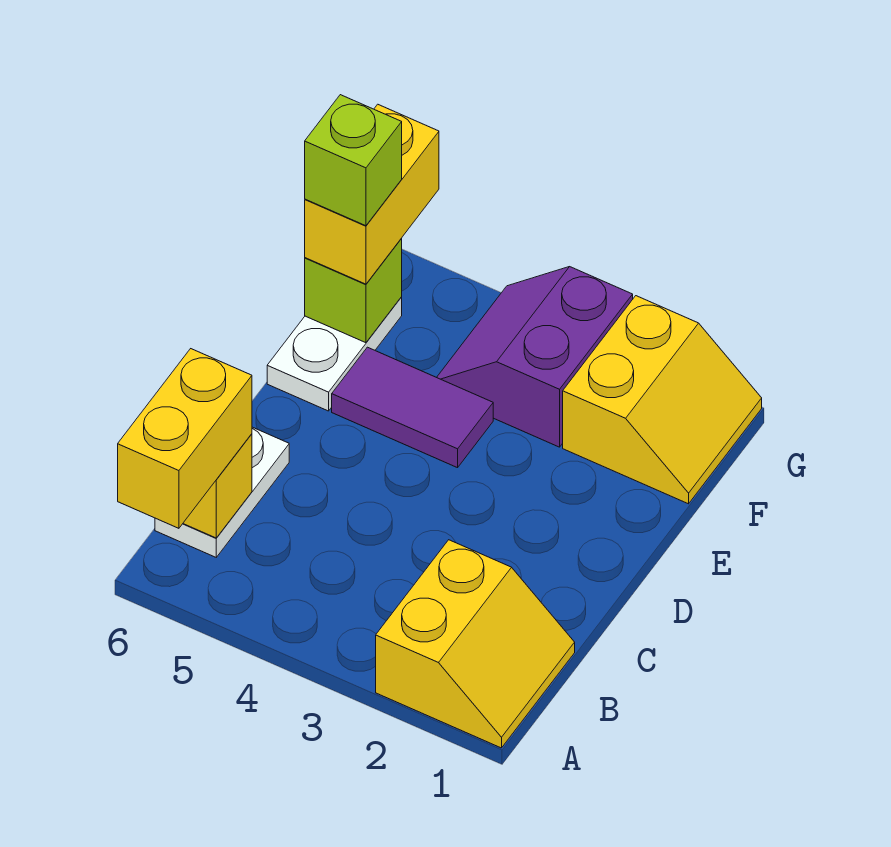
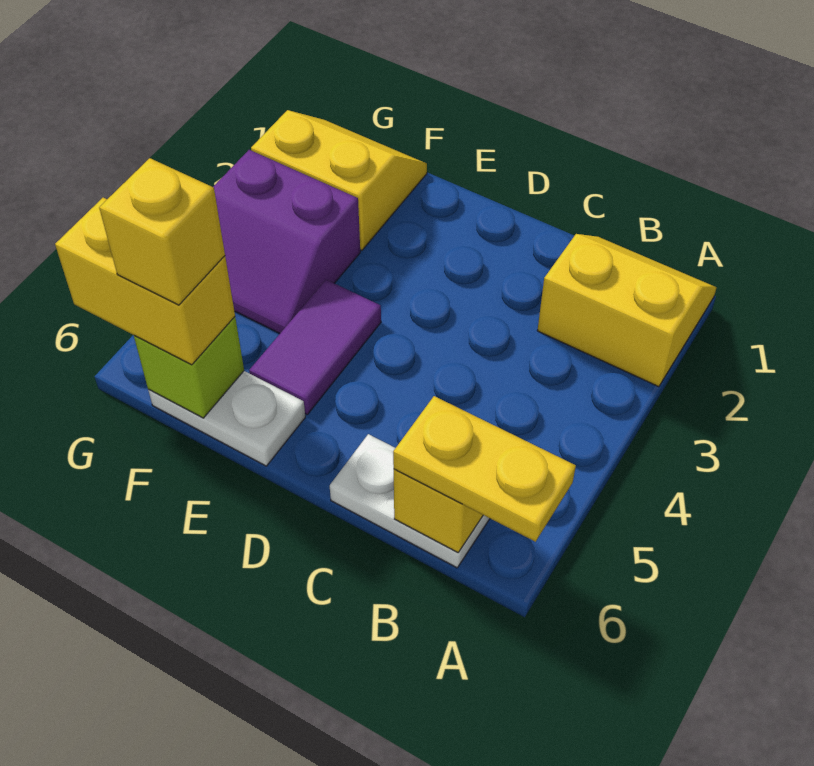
yellow 1x2 brick [118,349,252,528] -> yellow 1x2 plate [393,396,576,542]
lime 1x1 brick [305,95,402,226] -> yellow 1x1 brick [99,158,225,305]

